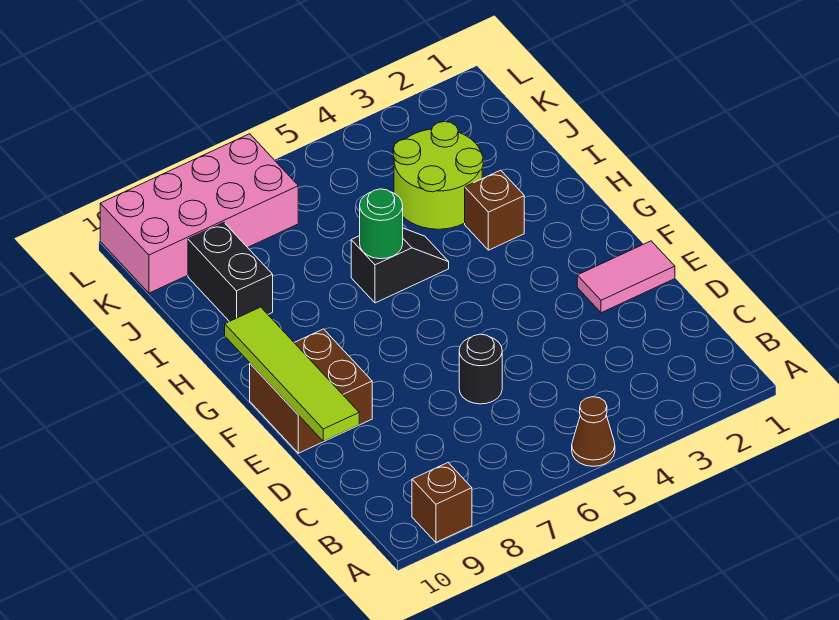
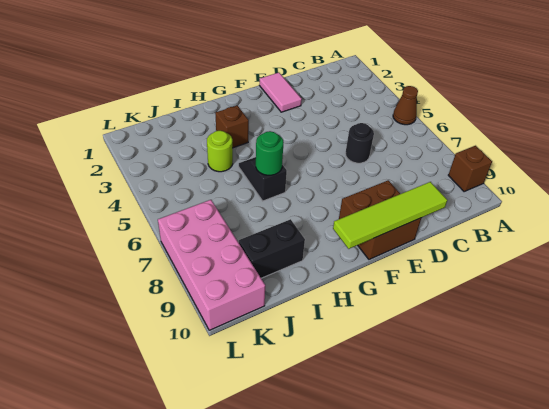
lime 2x2 round brick [393,122,483,229] -> lime 1x1 round brick [207,131,233,172]

